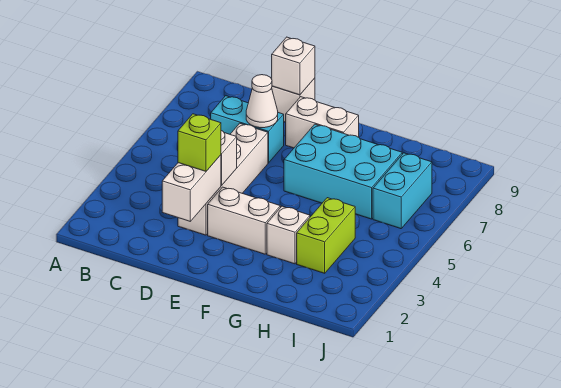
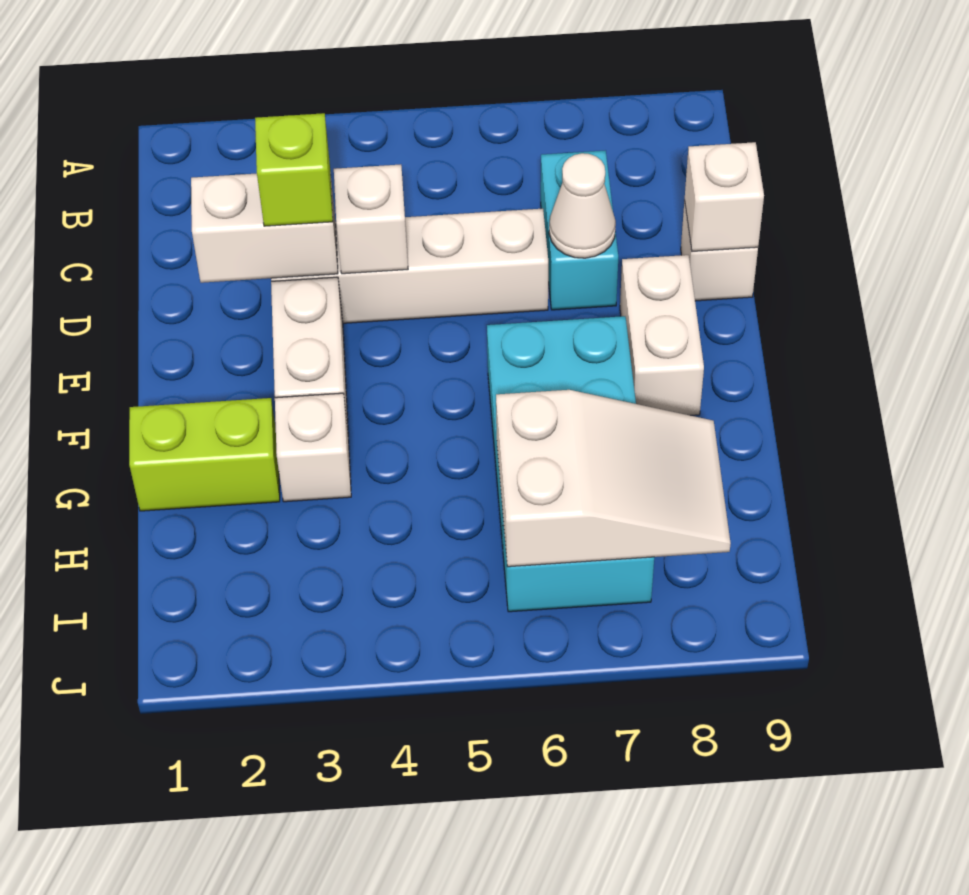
lime 1x2 brick [297,198,355,273] -> lime 1x2 brick moved to [129,398,280,511]
none -> white 2x3 slope [496,390,731,567]

